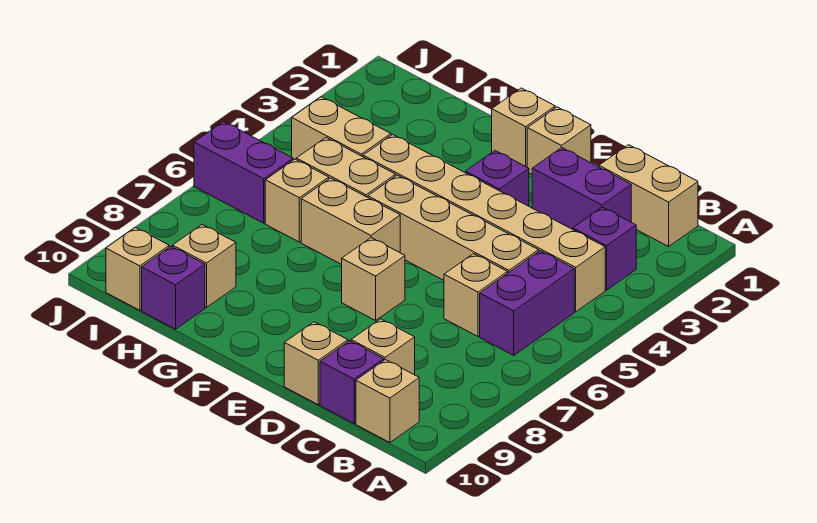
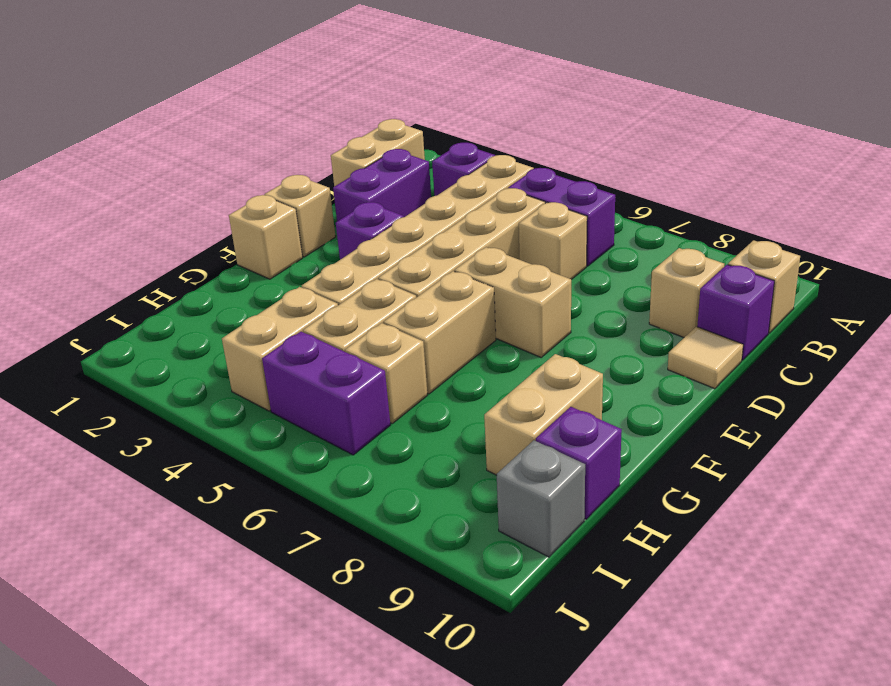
tan 1x1 brick [284,322,348,405] -> tan 1x1 tile [668,327,743,389]
tan 1x1 brick [342,238,405,320] -> tan 1x2 brick [455,247,571,357]
tan 1x1 brick [173,225,236,307] -> tan 1x2 brick [484,354,603,475]
purple 1x2 brick [194,122,293,223] -> purple 1x2 brick turned to [262,332,390,455]
tan 1x1 brick [106,227,169,310] -> grey 1x1 brick [497,440,585,557]

